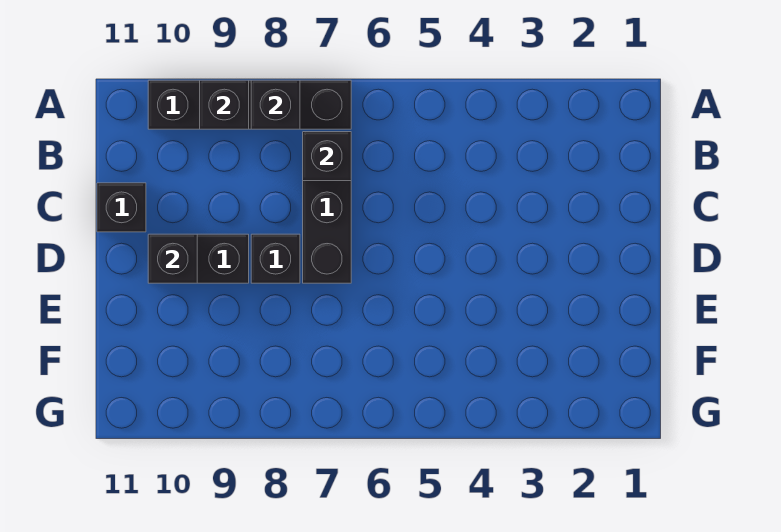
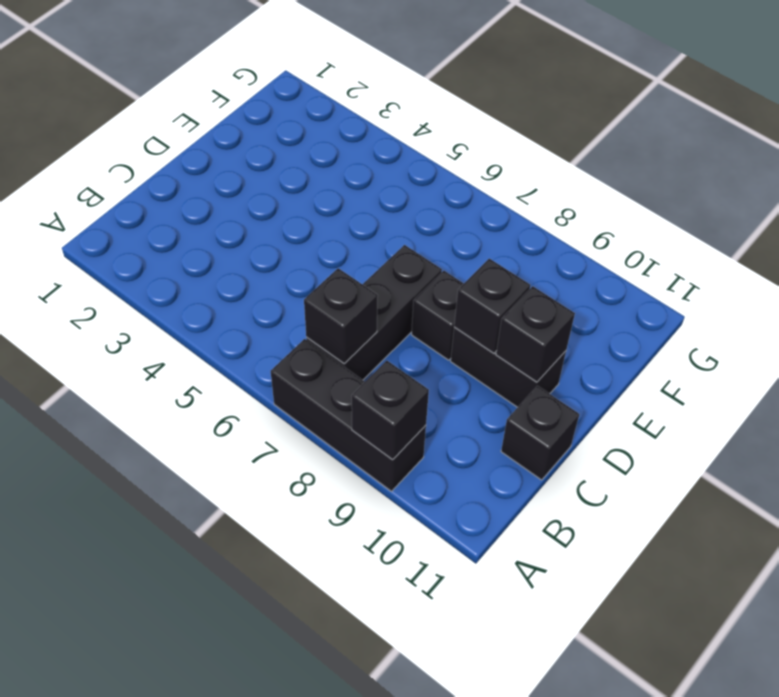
black 1x4 brick [148,80,351,129] -> black 1x3 brick [271,339,426,491]
black 1x1 brick [251,80,300,129] -> black 1x1 brick moved to [454,259,530,353]

